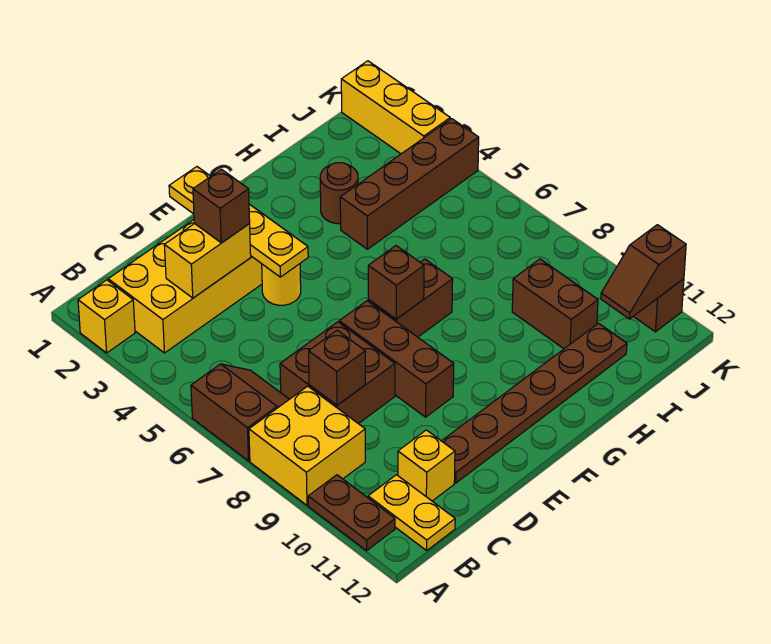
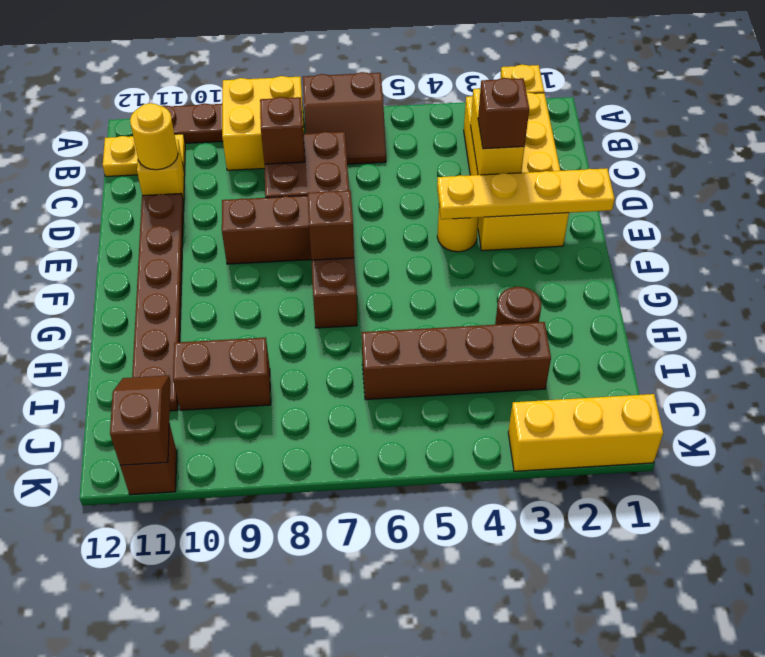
none -> yellow 1x1 round brick [130,103,178,170]
brown 1x4 brick [340,119,479,249] -> brown 1x4 brick turned to [362,322,551,400]

